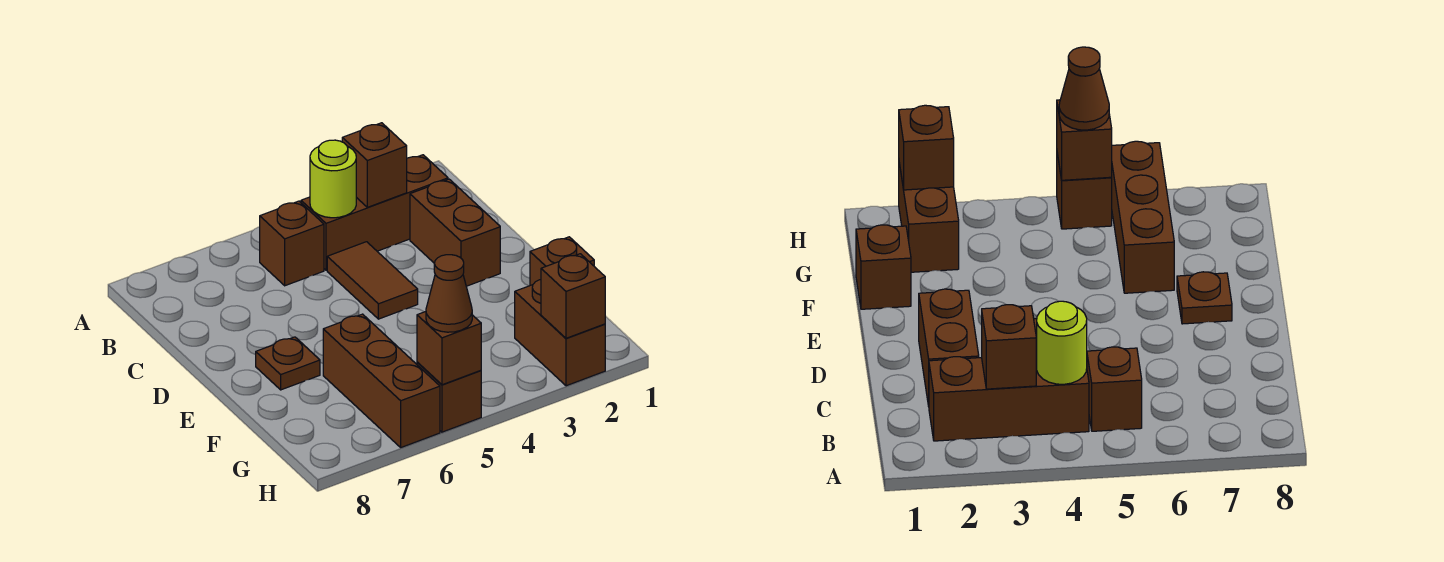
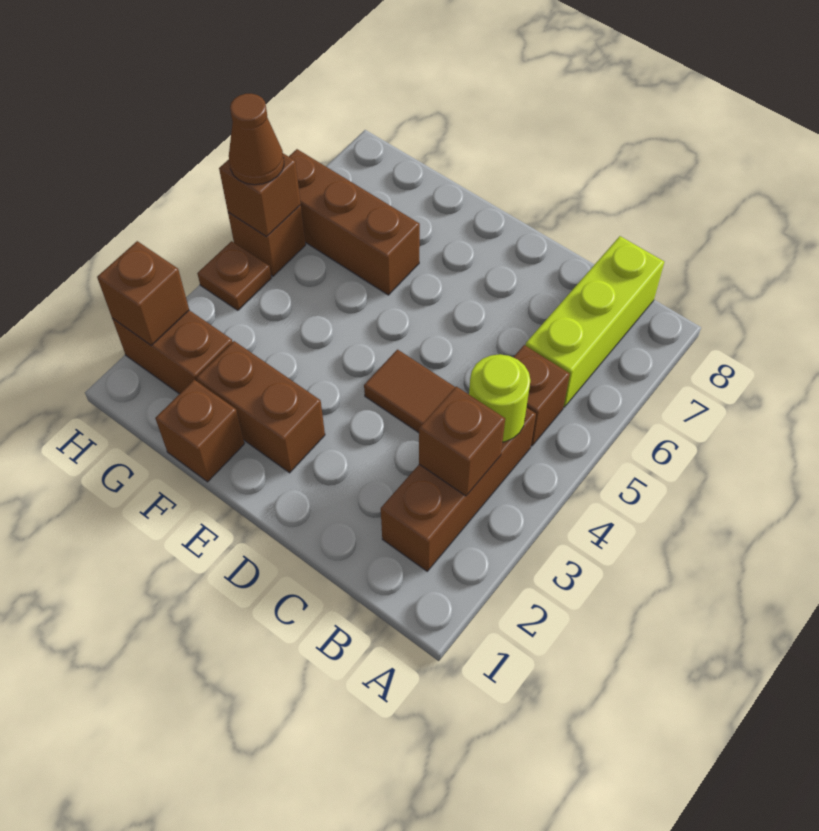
none -> lime 1x3 brick [525,236,664,407]
brown 1x2 brick [410,179,500,286] -> brown 1x2 brick moved to [196,341,325,473]
brown 1x1 plate [256,337,320,390] -> brown 1x1 plate moved to [197,241,271,310]

